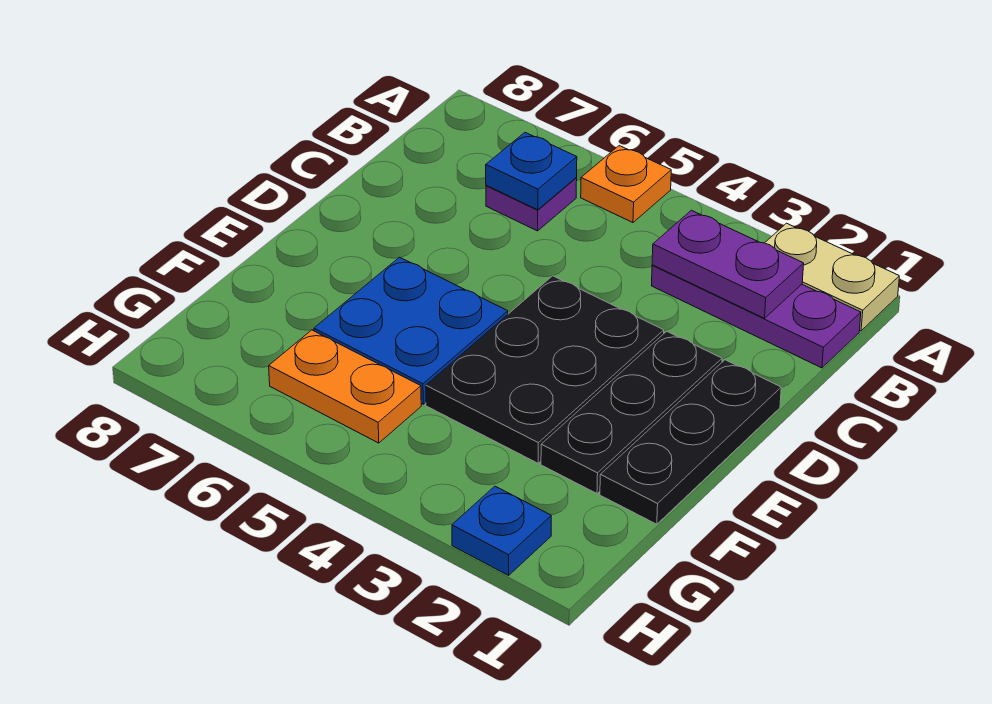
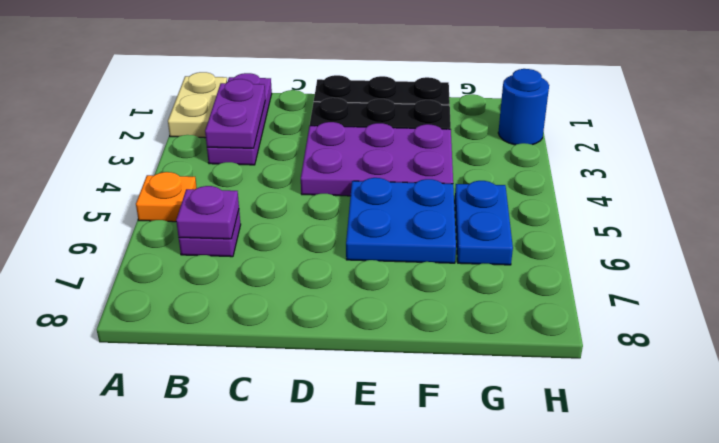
blue 1x1 plate [486,133,577,210] -> purple 1x1 plate [176,186,239,239]
black 2x3 plate [426,276,664,463] -> purple 2x3 plate [301,122,453,196]
orange 1x2 plate [269,330,421,443] -> blue 1x2 plate [455,181,513,265]
blue 1x1 plate [452,486,551,576] -> blue 1x1 round brick [498,69,549,145]

